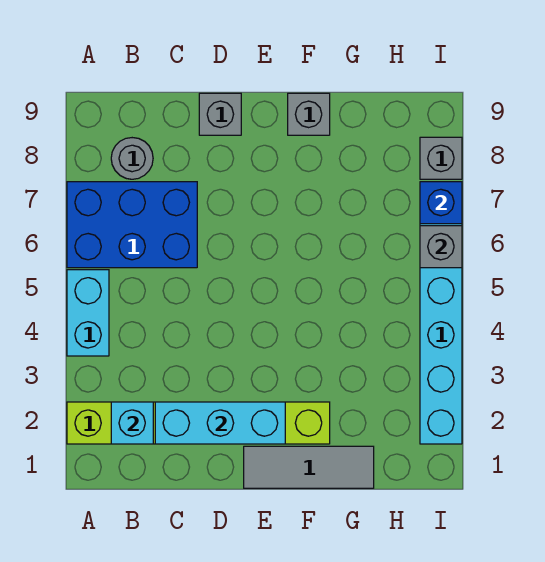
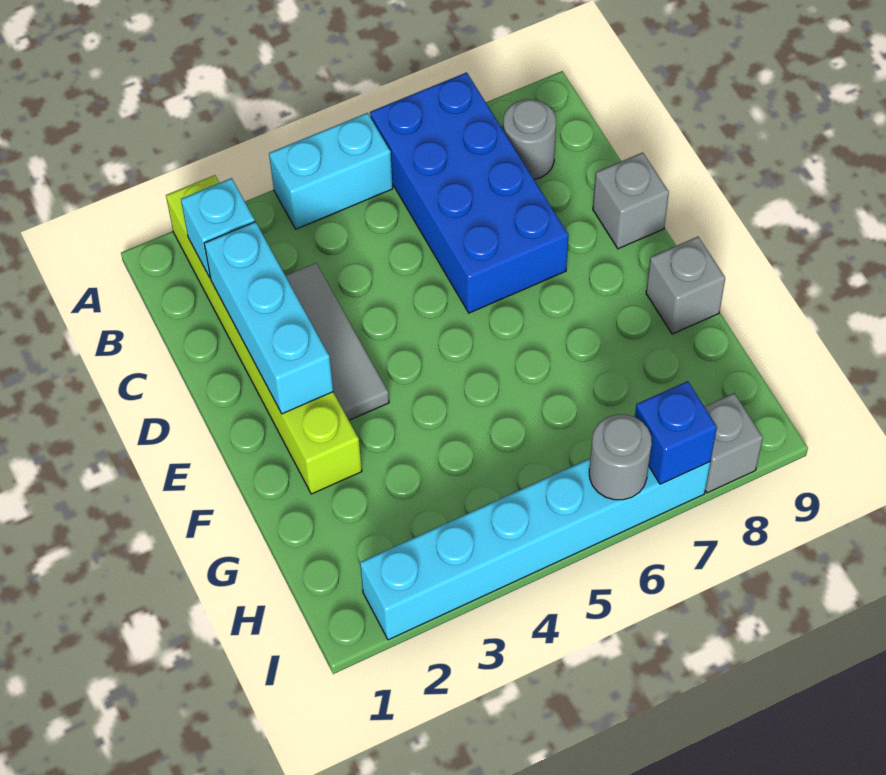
blue 2x3 brick [67,182,197,268] -> blue 2x4 brick [370,72,569,313]
grey 1x3 tile [244,446,374,488] -> grey 1x3 tile moved to [286,263,389,420]
grey 1x1 brick [420,226,462,268] -> grey 1x1 round brick [589,414,652,500]

